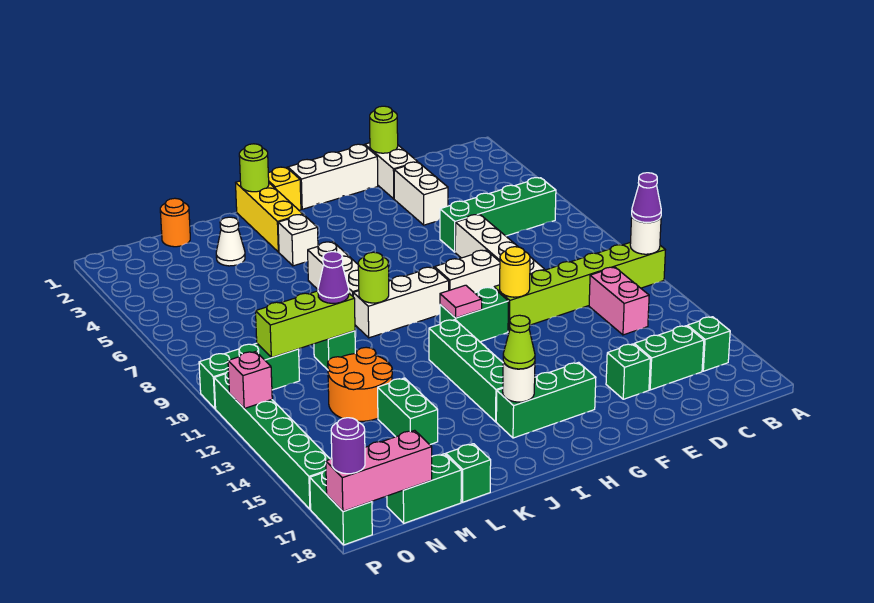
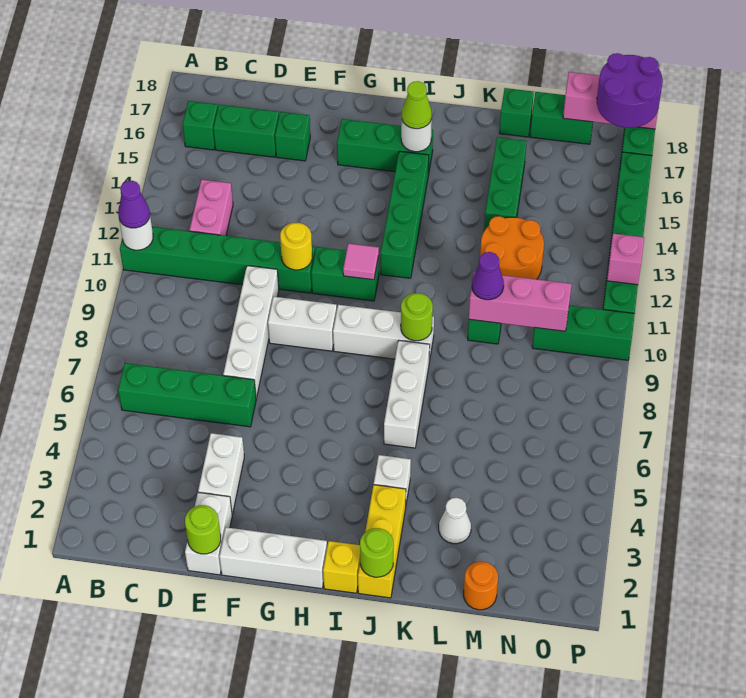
lime 1x6 brick [494,242,665,331] -> green 1x6 brick [120,227,315,293]
lime 1x3 brick [256,291,355,357] -> pink 1x3 brick [469,272,571,331]
green 1x2 brick [378,378,438,444] -> green 1x3 brick [484,137,527,231]
purple 1x1 round brick [331,418,365,474] -> purple 2x2 round brick [597,53,663,128]

